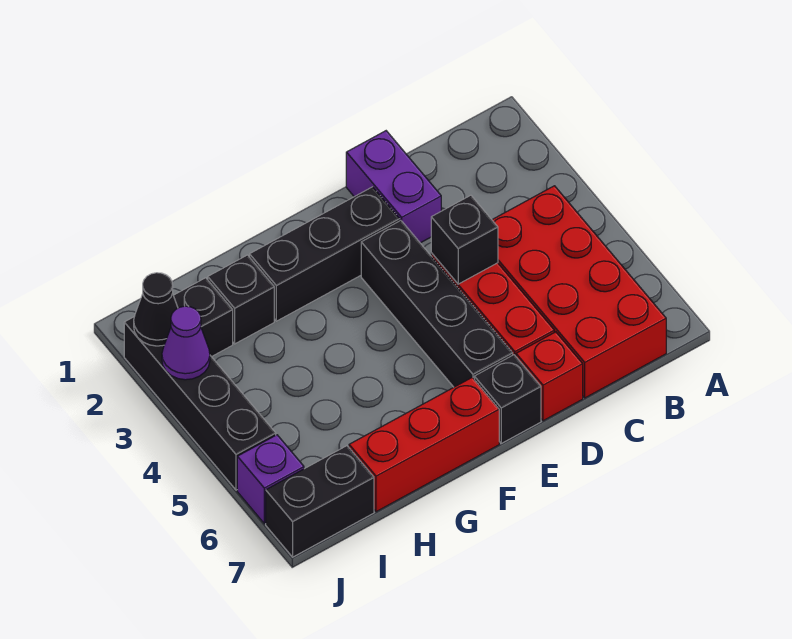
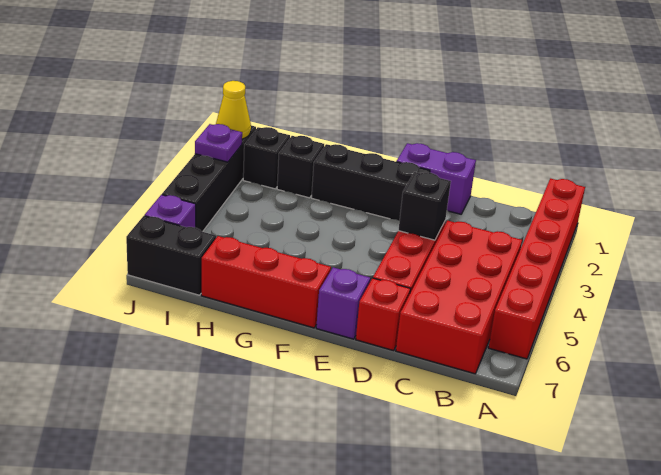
none -> red 1x6 brick [488,178,585,359]
purple 1x2 brick [346,131,441,243] -> purple 1x2 brick turned to [397,143,476,214]
black 1x4 brick [361,221,513,387] -> none
black 1x1 brick [474,355,541,443] -> purple 1x1 brick [316,267,370,339]
black 1x1 cone [134,273,178,346] -> yellow 1x1 cone [216,81,251,139]
purple 1x1 cone [162,306,210,380] -> purple 1x1 plate [195,124,242,162]

